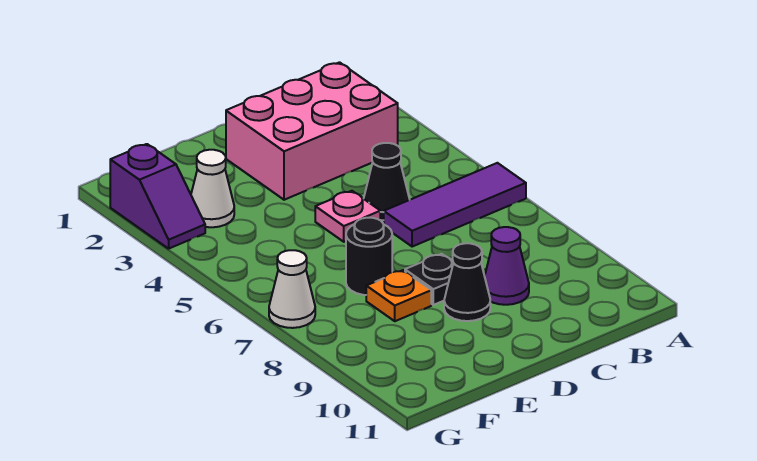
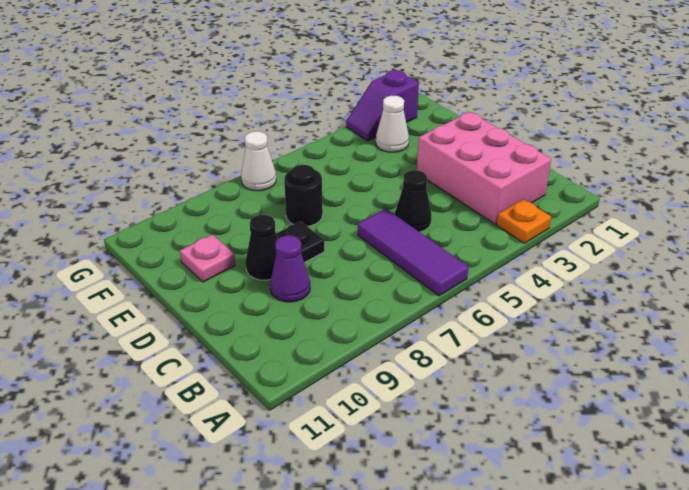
pink 1x1 plate [315,191,380,242] -> pink 1x1 plate moved to [180,235,235,282]
orange 1x1 plate [366,270,431,321] -> orange 1x1 plate moved to [497,199,551,243]

